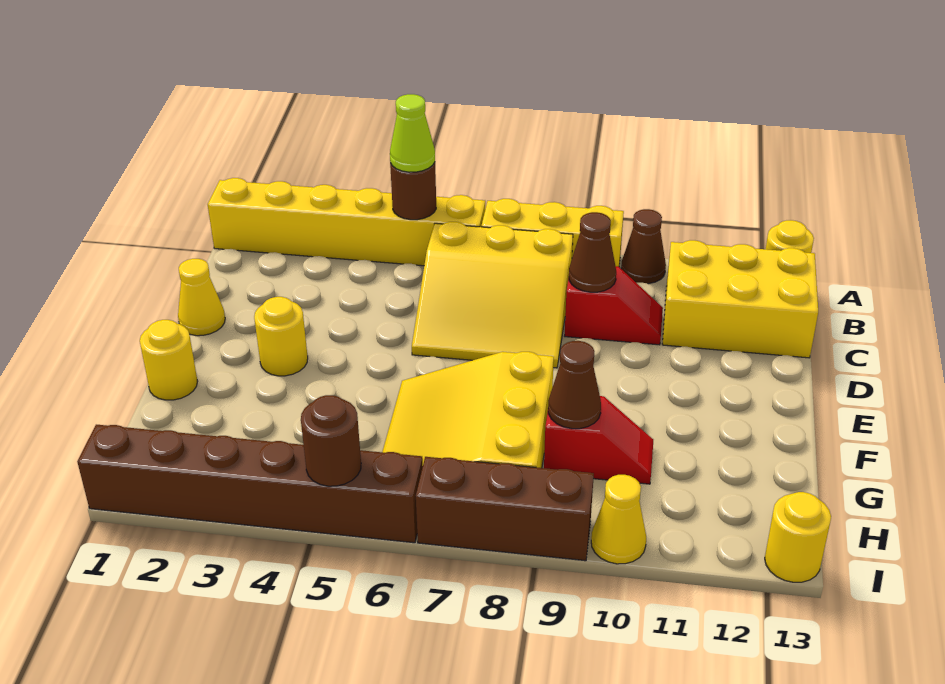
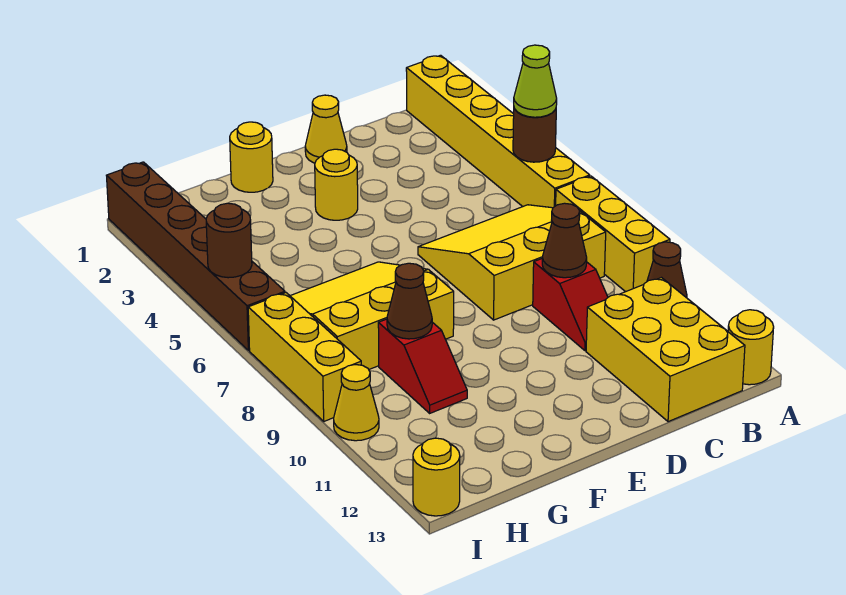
yellow 3x3 slope [412,222,573,368] -> yellow 3x3 slope turned to [418,205,606,320]
brown 1x3 brick [416,457,594,561] -> yellow 1x3 brick [248,293,361,421]

